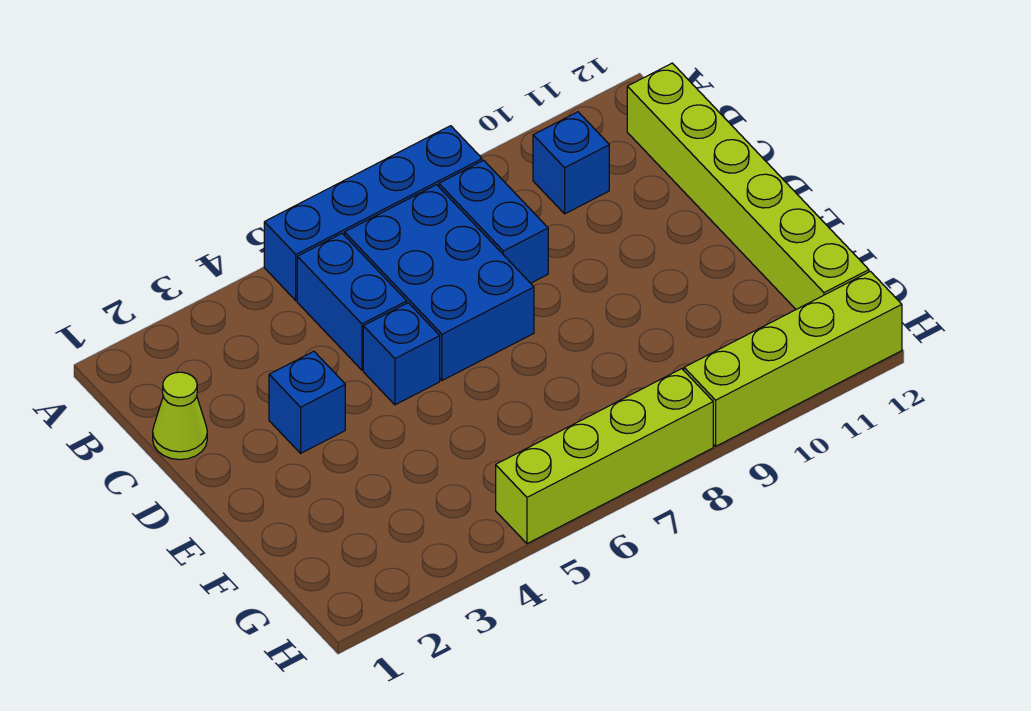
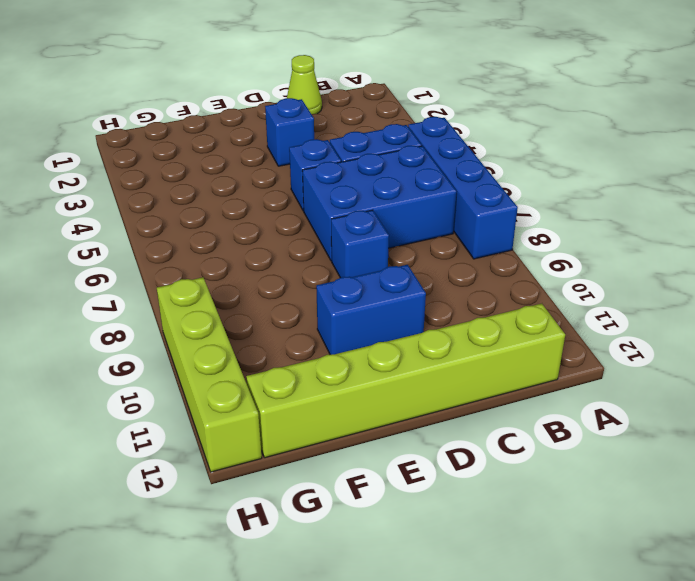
blue 1x2 brick [439,160,548,283] -> blue 1x2 brick moved to [316,265,426,355]
blue 1x1 brick [533,112,609,214] -> blue 1x1 brick moved to [331,210,389,278]
lime 1x4 brick [496,369,713,544] -> none

